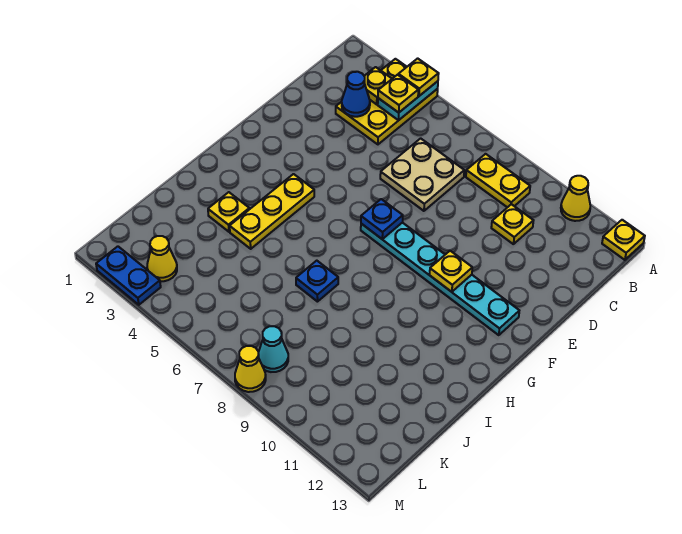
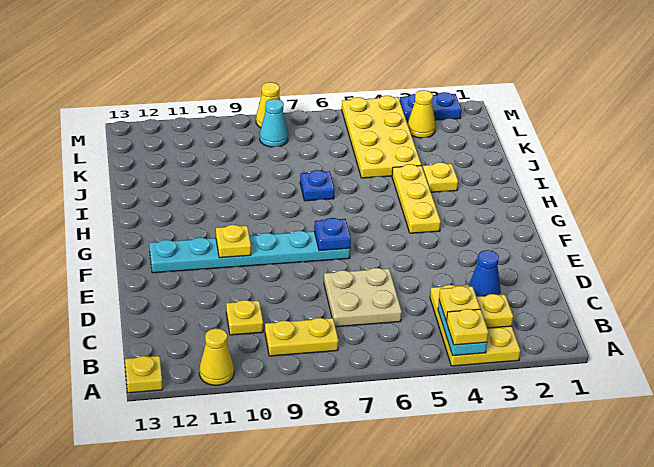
none -> yellow 2x4 plate [342,96,421,178]

